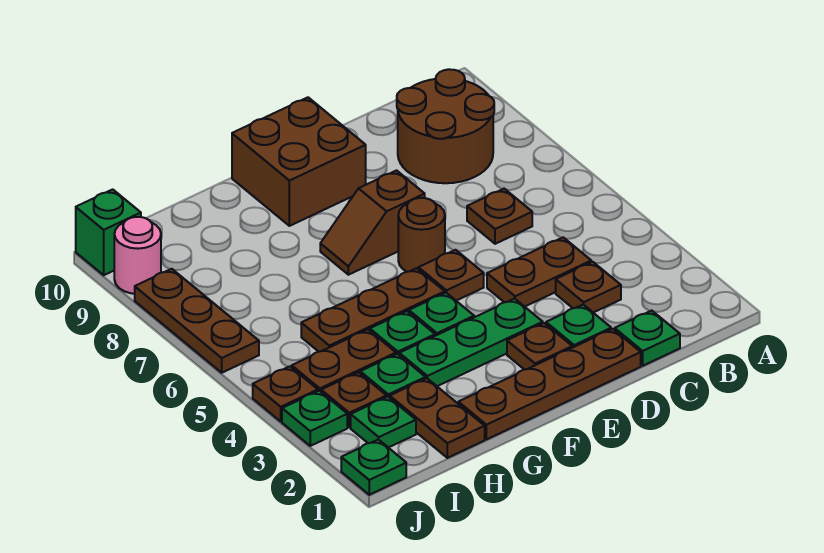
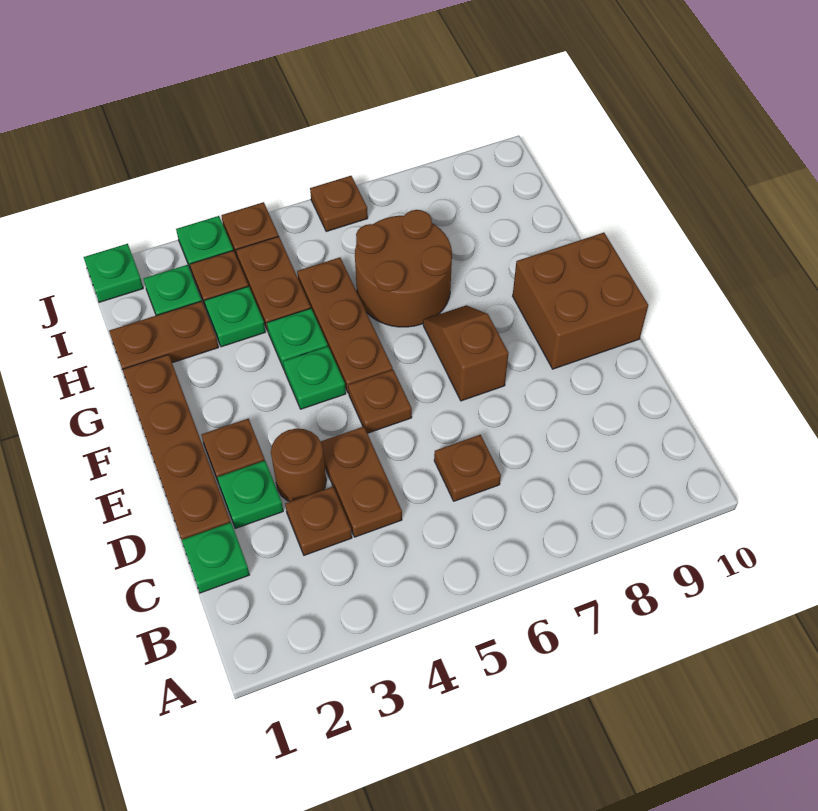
brown 2x2 round brick [397,69,494,183] -> brown 2x2 round brick moved to [355,210,452,327]
green 1x3 plate [399,299,543,386] -> none
brown 1x1 round brick [398,198,445,272] -> brown 1x1 round brick moved to [271,429,326,502]
brown 1x3 plate [135,269,259,373] -> brown 1x1 plate [310,176,368,232]
pink 1x1 round brick [114,217,161,294] -> none
green 1x1 brick [76,189,141,275] -> none

